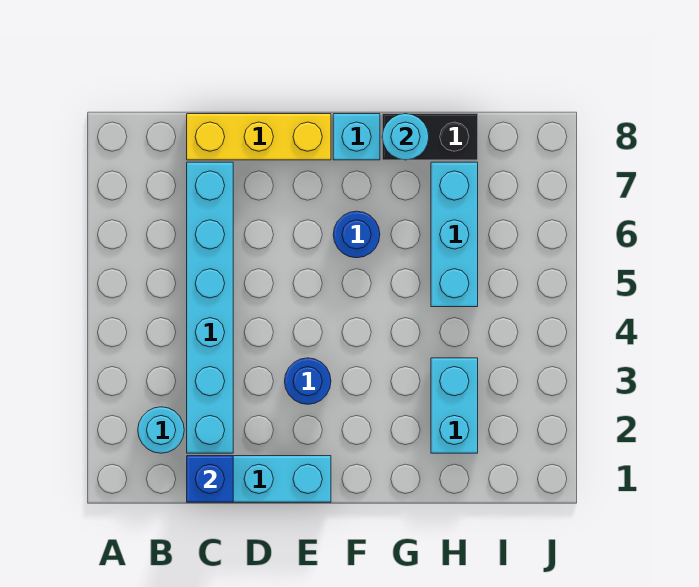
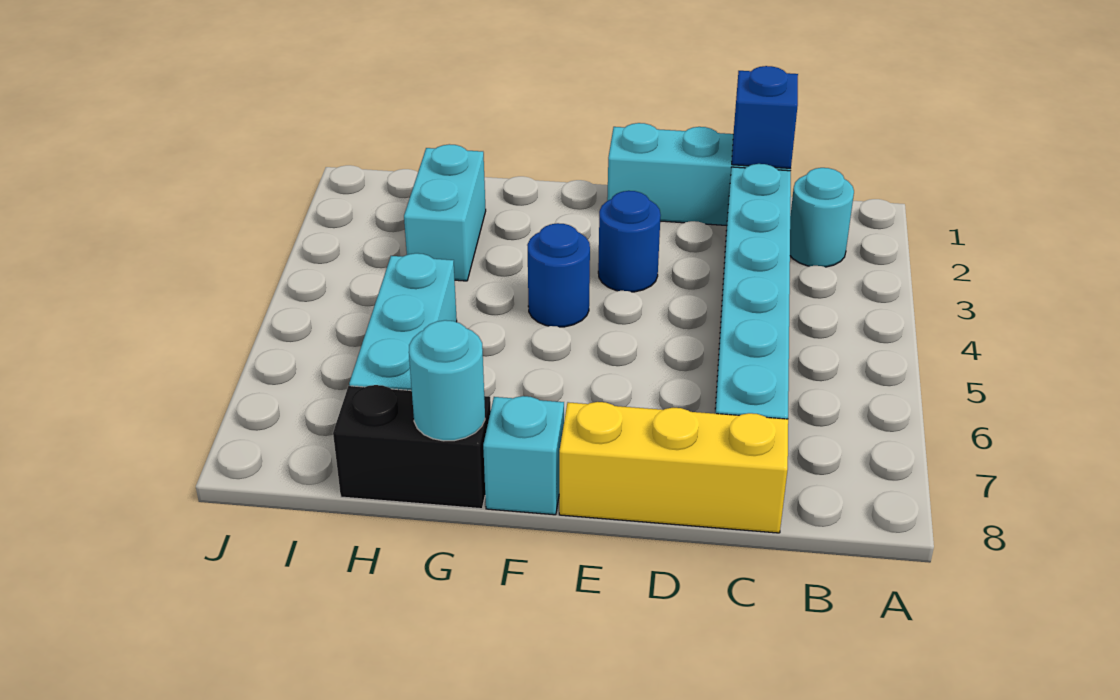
blue 1x1 round brick [333,211,380,258] -> blue 1x1 round brick moved to [527,223,590,327]

